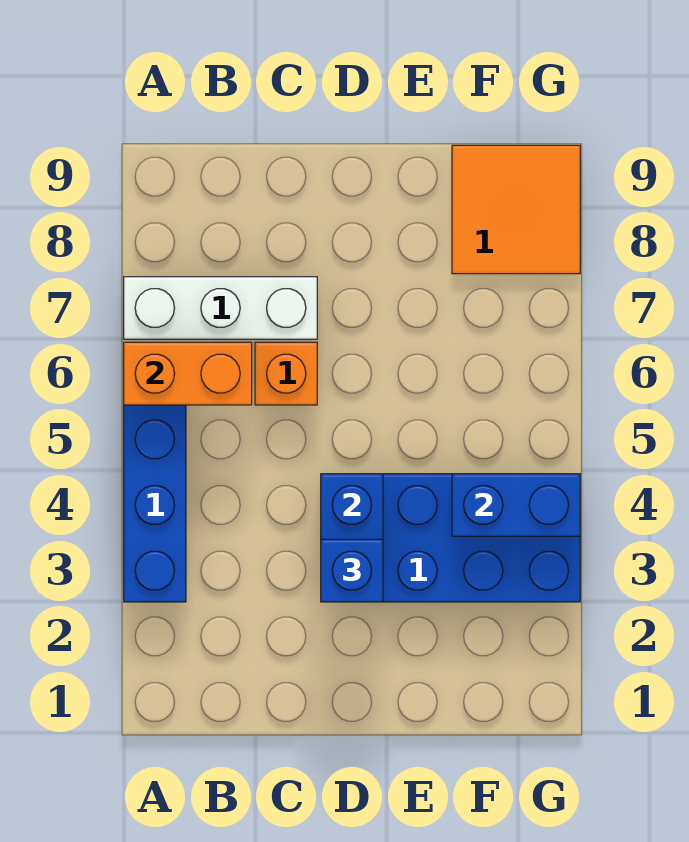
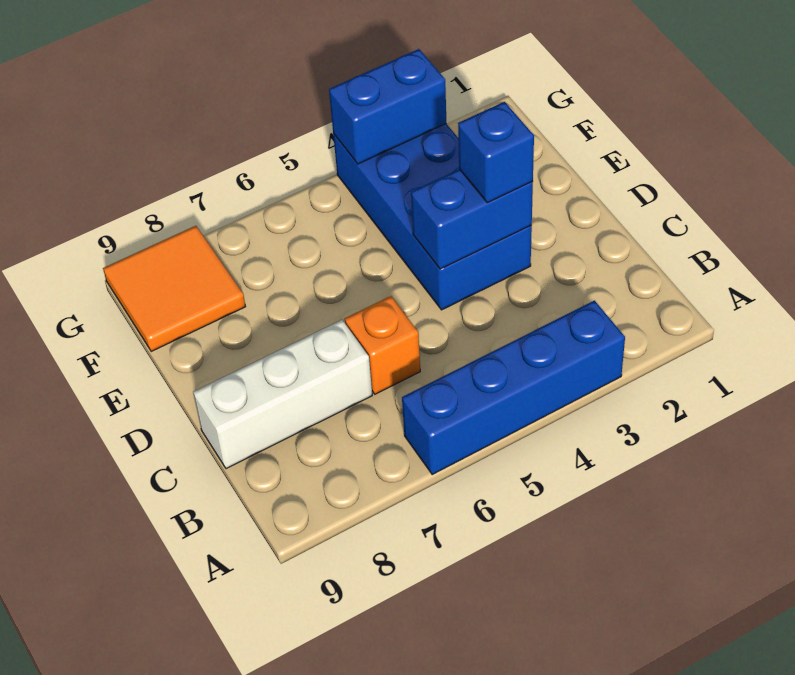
orange 1x2 brick [124,342,252,405] -> none
white 1x3 brick [124,277,317,339] -> white 1x3 brick turned to [193,320,372,469]
blue 1x2 brick [452,474,580,536] -> blue 1x2 brick turned to [329,49,446,164]

